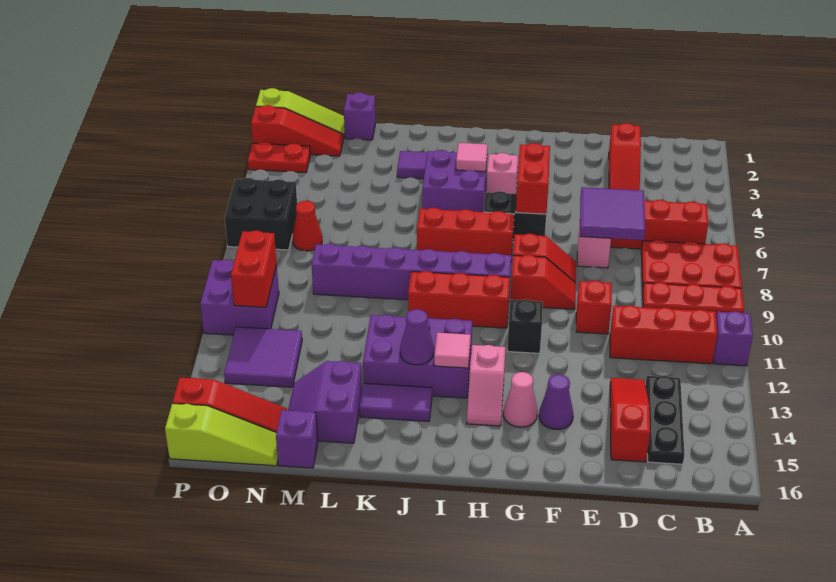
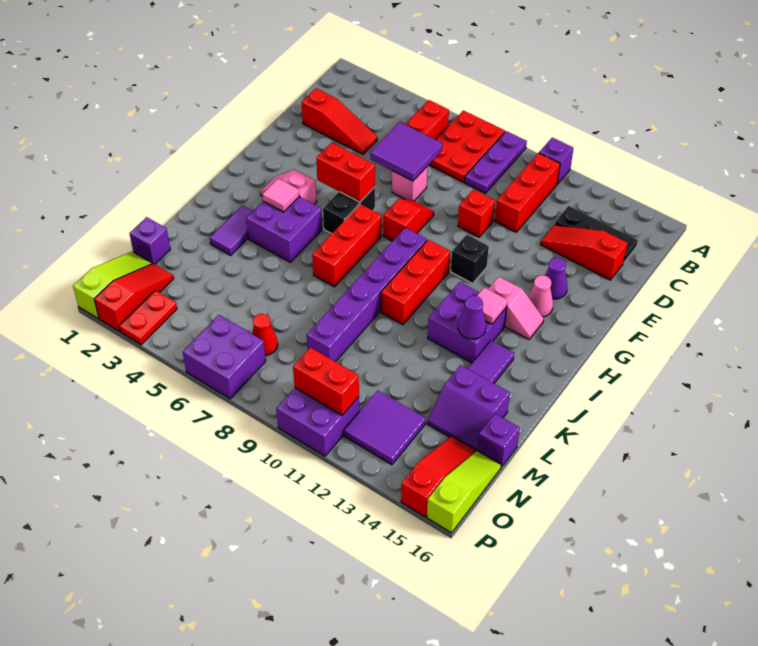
red 1x3 plate [643,282,744,316] -> purple 1x3 plate [465,131,527,193]
red 1x2 slope [511,255,576,309] -> none
purple 2x3 brick [363,315,472,398] -> purple 2x2 brick [428,282,507,363]
black 2x2 brick [224,178,297,250] -> purple 2x2 brick [183,315,266,399]

